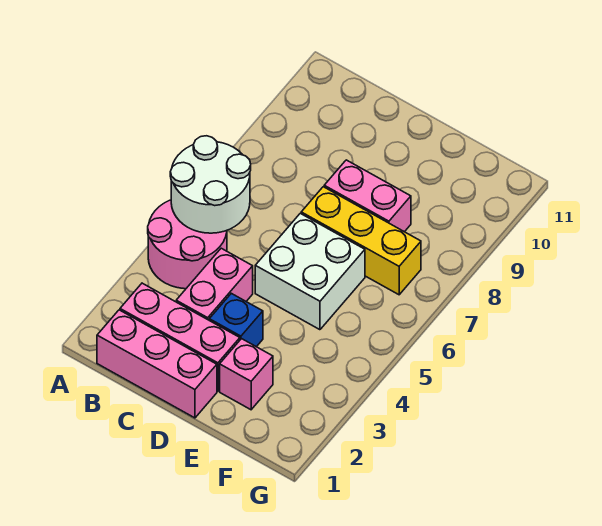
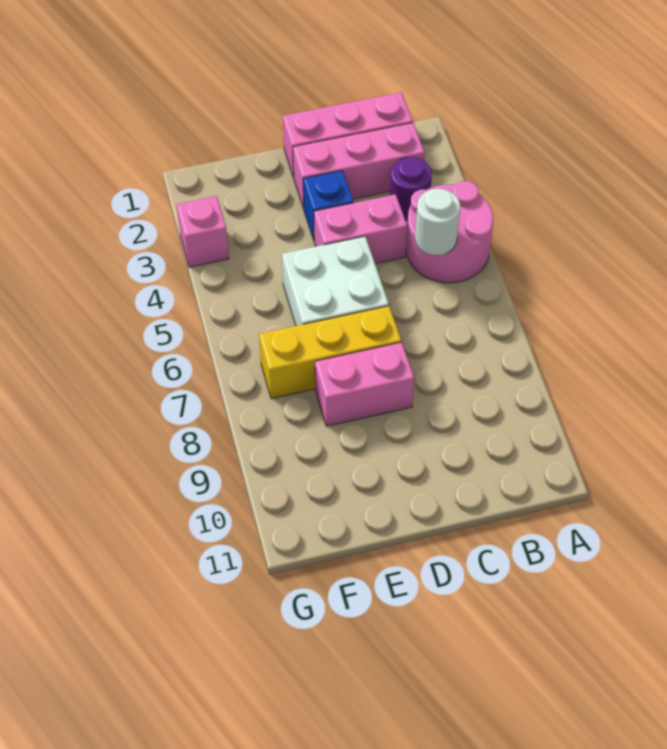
white 2x2 round brick [170,136,251,233] -> white 1x1 round brick [415,189,460,255]
none -> purple 1x1 round brick [390,157,432,221]
pink 1x2 brick [176,248,253,320] -> pink 1x2 brick turned to [314,194,407,264]
pink 1x1 brick [220,339,273,410] -> pink 1x1 brick moved to [177,196,229,267]

